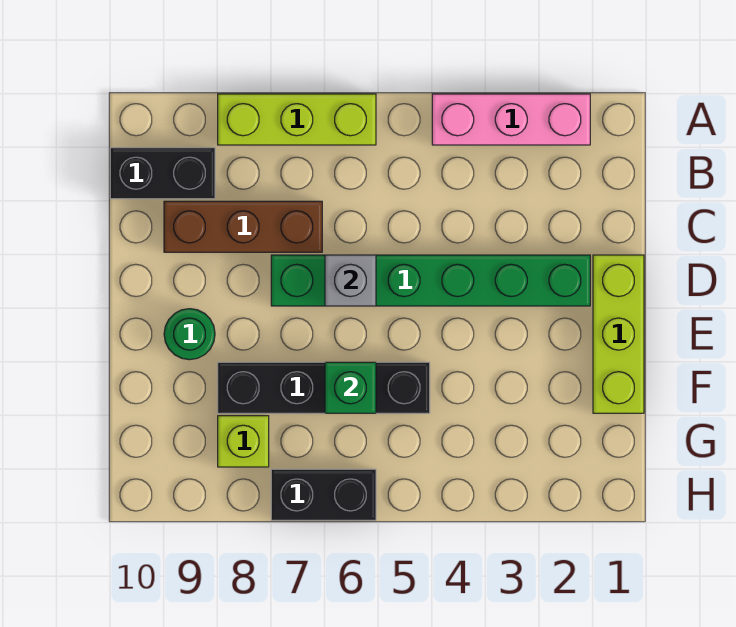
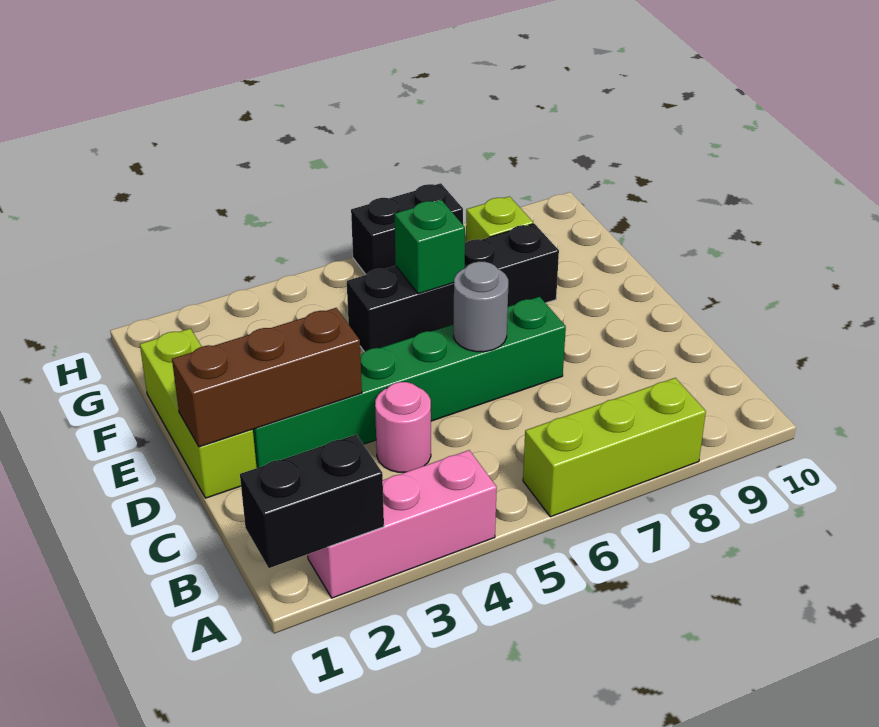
black 1x2 brick [110,148,215,199] -> black 1x2 brick moved to [240,435,384,568]
none -> pink 1x1 round brick [375,382,431,472]
brown 1x3 brick [164,201,322,252] -> brown 1x3 brick moved to [172,308,362,447]
grey 1x1 brick [325,255,376,306] -> grey 1x1 round brick [454,261,508,352]
green 1x1 round brick [164,309,215,360] -> none

